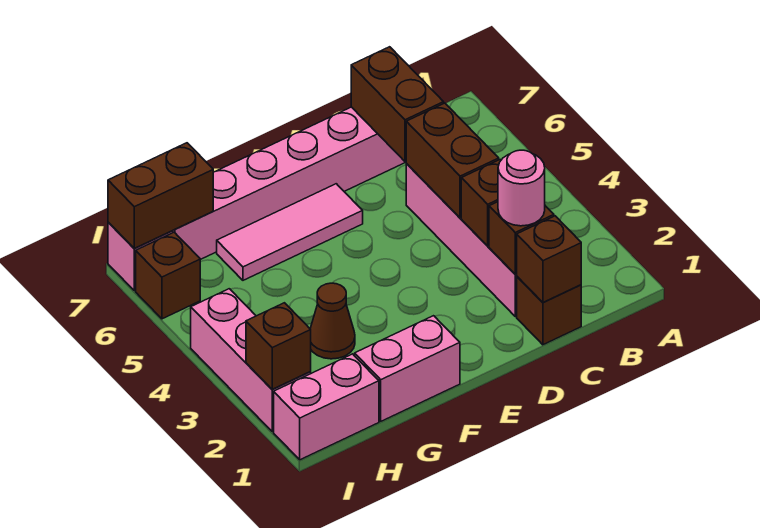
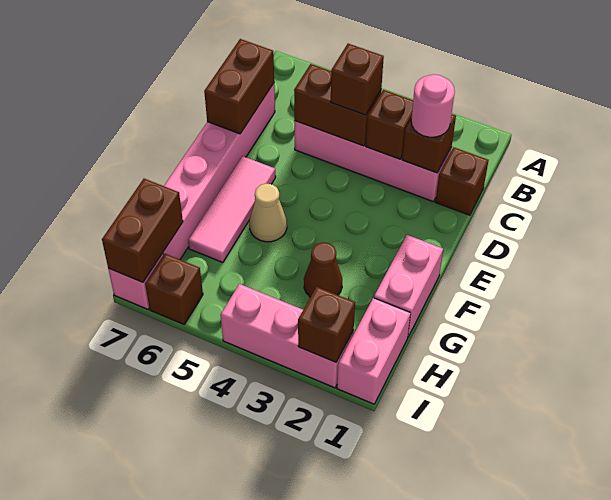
brown 1x1 brick [517,216,581,303] -> brown 1x1 brick moved to [331,44,384,115]
brown 1x2 brick [351,47,444,162] -> brown 1x2 brick turned to [204,39,274,134]
none -> tan 1x1 cone [249,183,287,242]

